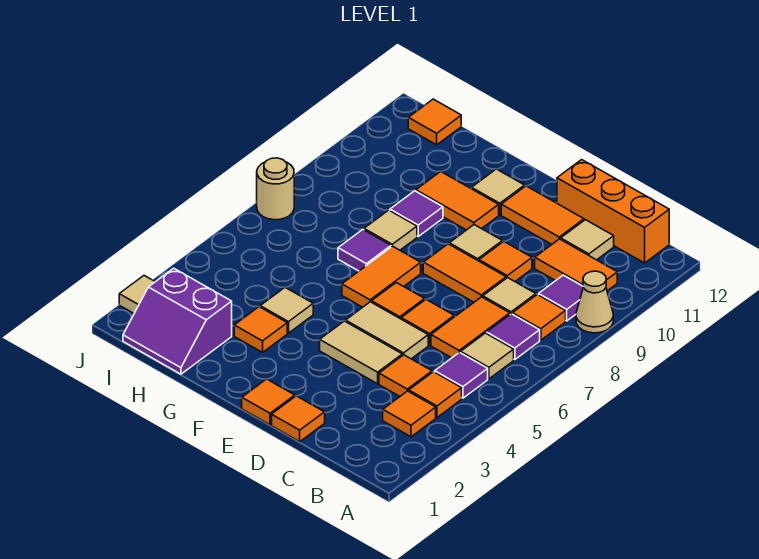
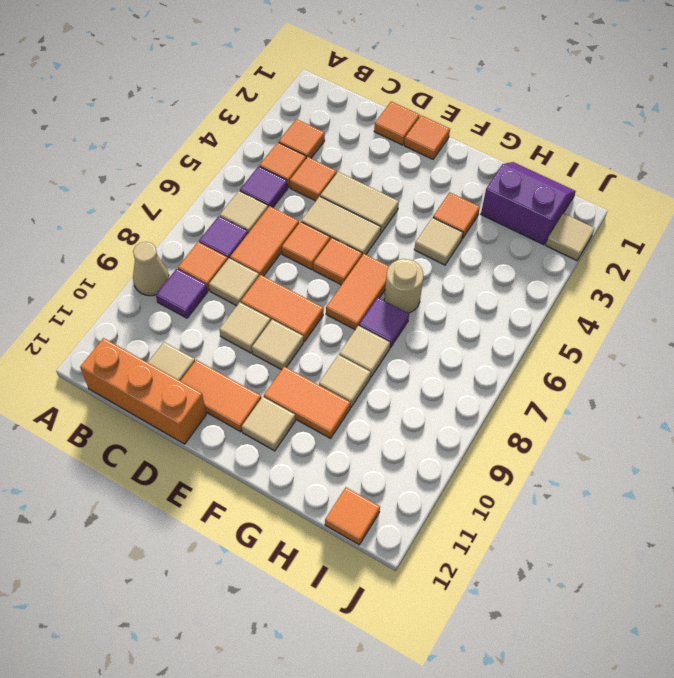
orange 1x2 tile [535,239,617,291] -> none
orange 1x1 tile [479,241,532,281] -> tan 1x1 tile [219,302,271,353]
purple 1x1 tile [390,191,443,236] -> tan 1x1 tile [319,355,371,407]
tan 1x1 round brick [257,158,294,220] -> tan 1x1 round brick moved to [384,259,424,313]

